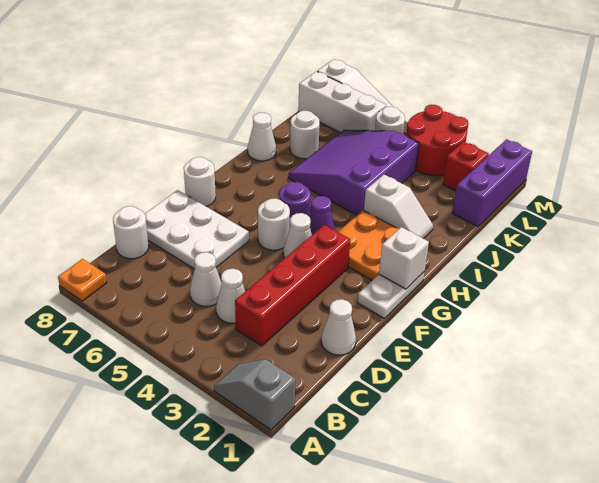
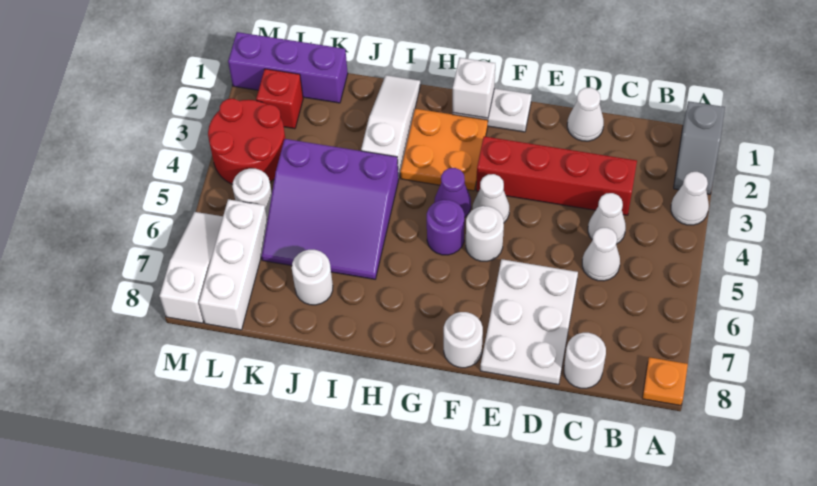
white 1x2 slope [364,175,433,239] -> white 1x3 slope [361,75,421,179]
white 1x1 cone [248,113,276,161] -> white 1x1 cone moved to [671,172,709,225]

